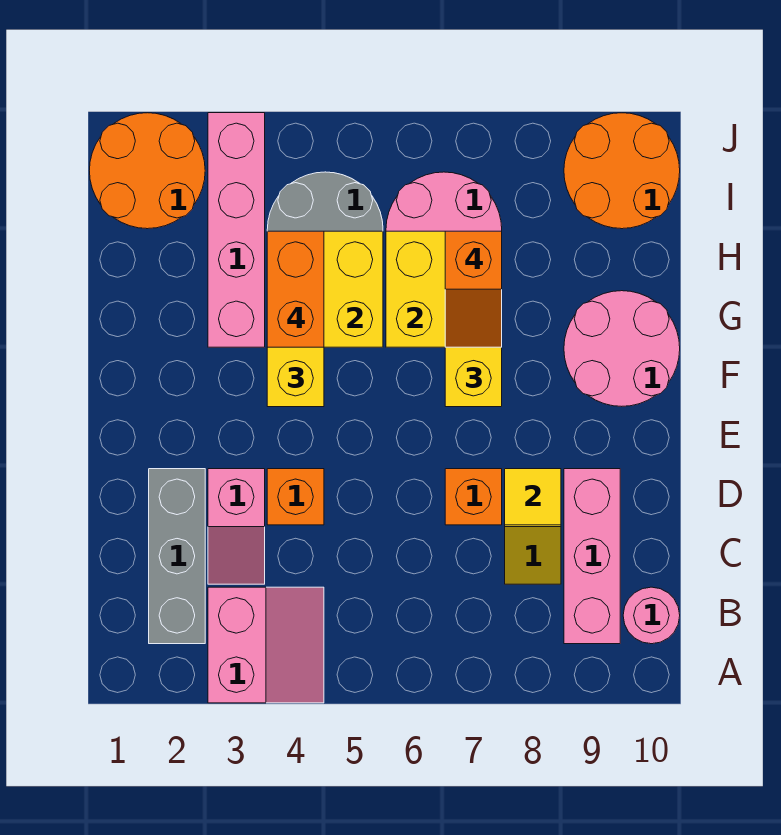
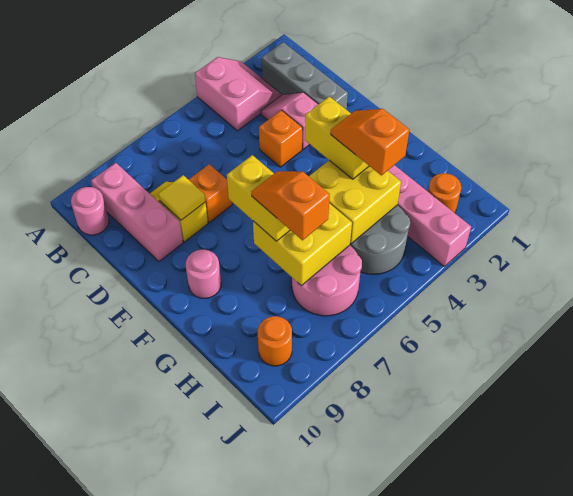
pink 2x2 slope [208,587,324,703] -> pink 2x2 slope turned to [195,57,281,131]
pink 2x2 round brick [564,291,680,406] -> pink 1x1 round brick [186,250,221,298]
orange 1x2 brick [267,231,324,347] -> orange 1x2 slope [331,109,409,175]
orange 2x2 round brick [89,113,205,229] -> orange 1x1 round brick [428,173,461,213]
orange 2x2 round brick [564,113,680,229] -> orange 1x1 round brick [258,316,292,366]

